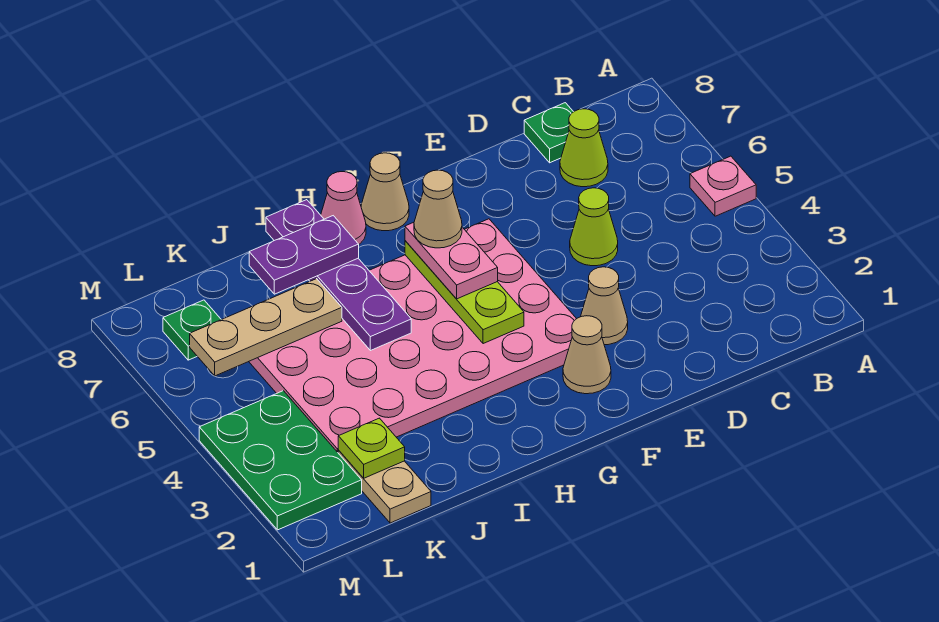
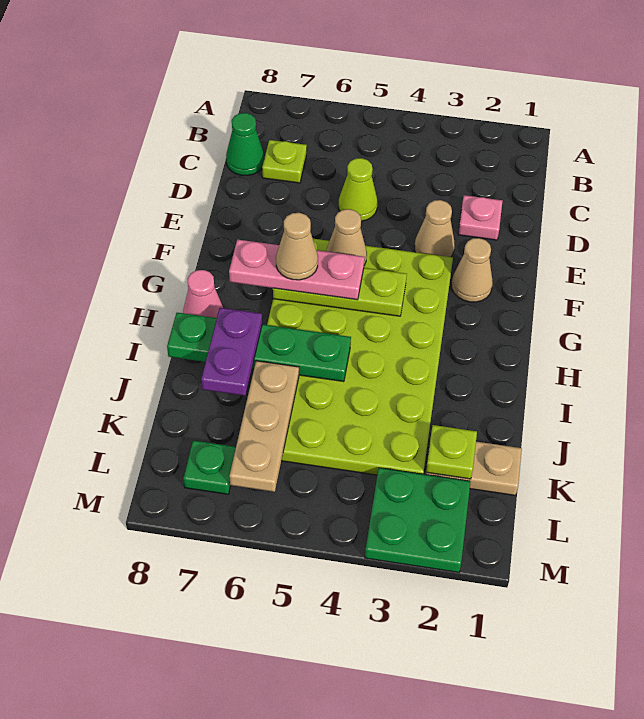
pink 1x1 plate [690,156,756,216] -> pink 1x1 plate moved to [458,195,502,240]
lime 1x1 cone [560,109,608,187] -> lime 1x1 plate [262,140,307,183]
green 1x1 plate [524,103,573,163] -> green 1x1 cone [226,113,264,175]
pink 4x6 plate [249,219,576,452] -> lime 4x6 plate [267,239,453,475]
pink 1x2 plate [405,222,498,299] -> pink 1x3 plate [229,239,364,300]
tan 1x1 cone [361,153,409,231] -> tan 1x1 cone moved to [326,209,367,265]
purple 1x4 plate [266,200,411,351] -> green 1x4 plate [167,313,351,382]
green 2x3 plate [199,391,362,530] -> green 2x2 plate [365,468,470,572]

